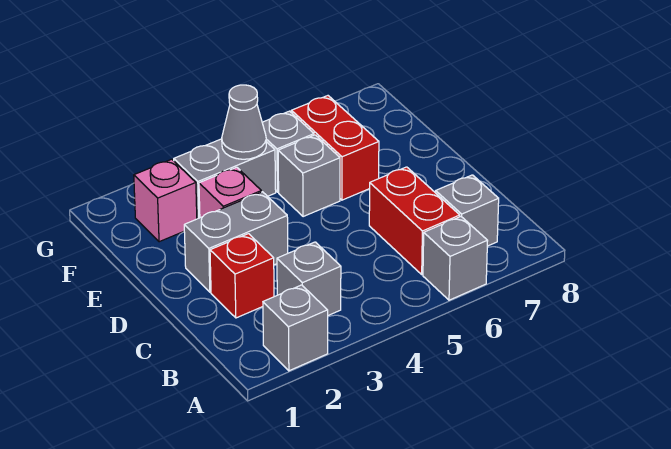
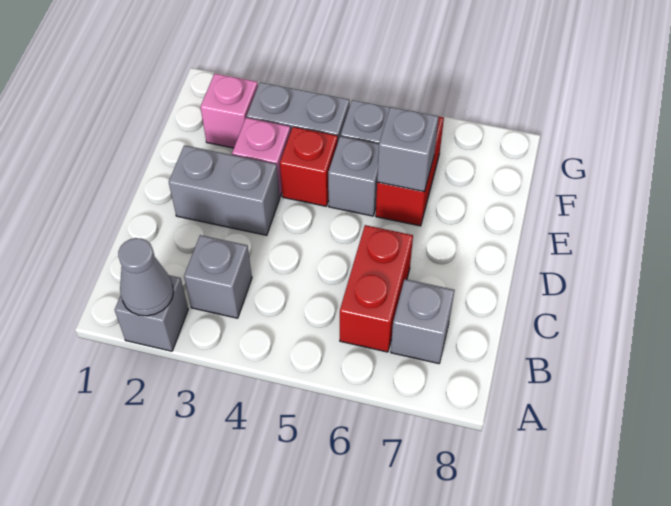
grey 1x1 brick [423,217,488,300] -> grey 1x1 brick moved to [377,107,439,192]
red 1x1 brick [210,234,274,318] -> red 1x1 brick moved to [280,127,338,206]
grey 1x1 cone [222,85,266,159] -> grey 1x1 cone moved to [118,238,173,316]

